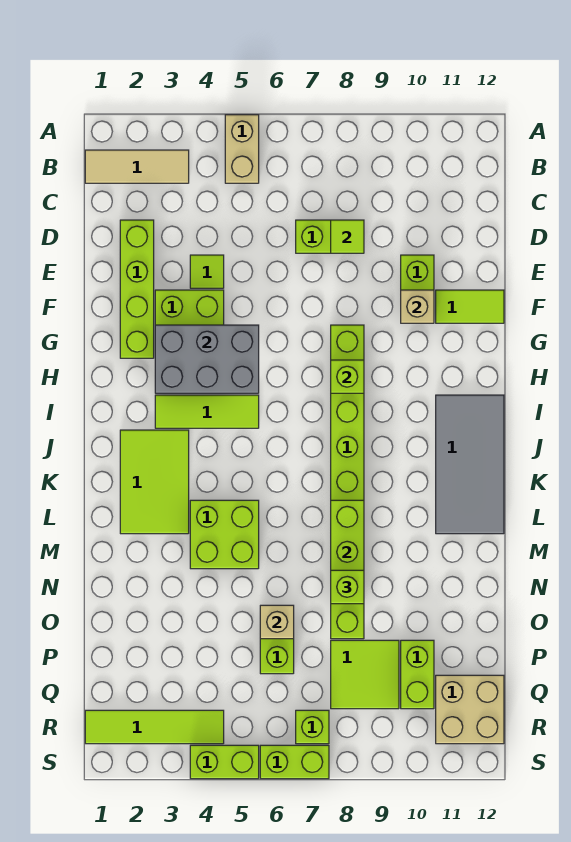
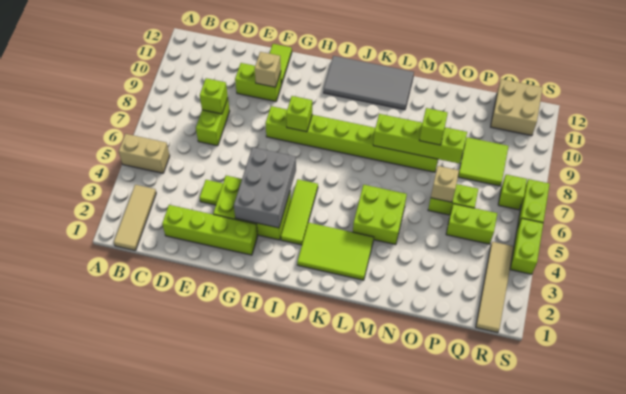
lime 1x1 tile [331,220,364,253] -> lime 1x1 brick [200,78,228,114]
lime 1x2 brick [401,640,434,709] -> lime 1x2 brick moved to [446,204,497,244]
lime 1x4 tile [85,710,224,744] -> tan 1x4 tile [476,242,514,333]

